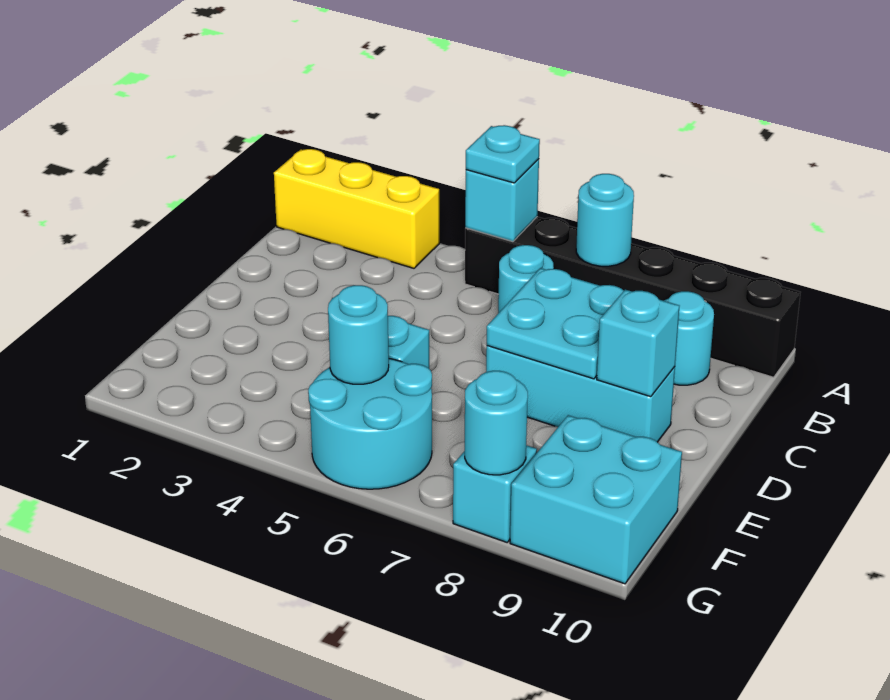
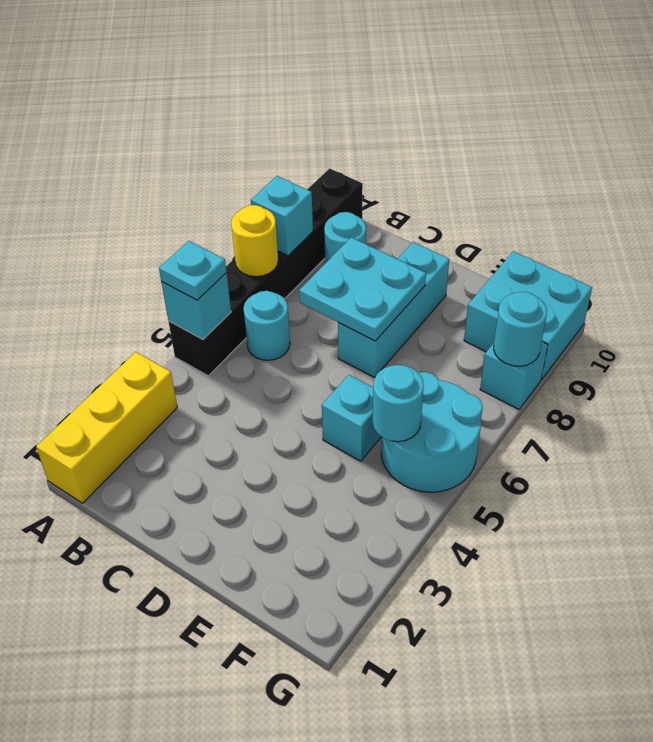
cyan 1x1 round brick [576,174,634,266] -> yellow 1x1 round brick [231,205,278,277]
cyan 1x1 brick [597,290,679,397] -> cyan 1x1 brick moved to [251,176,313,256]

